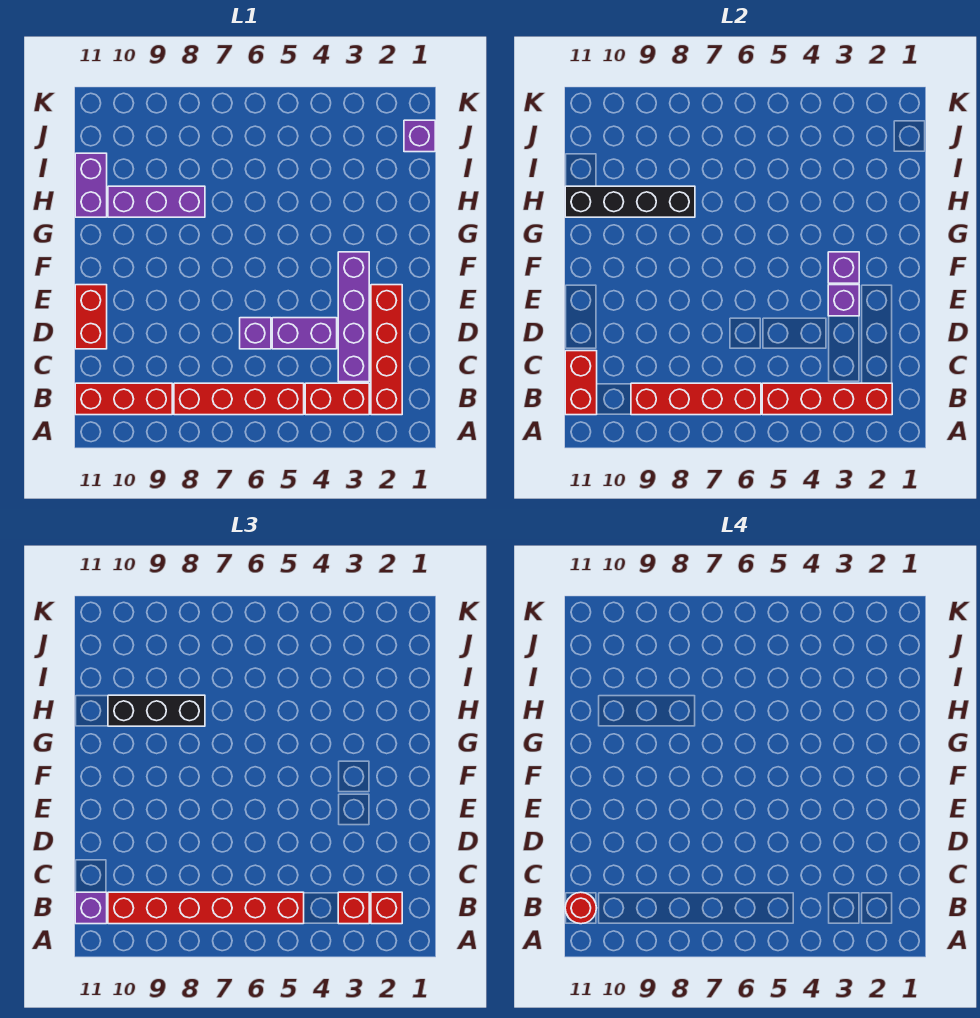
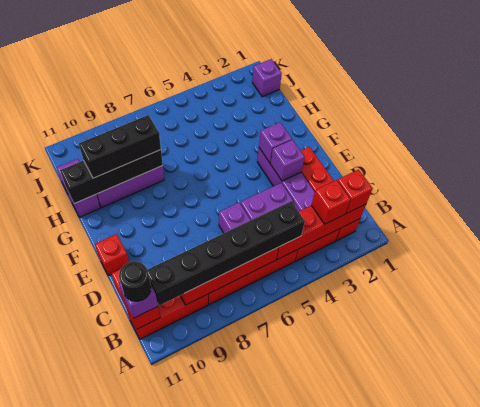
red 1x6 brick [108,892,304,924] -> black 1x6 brick [147,201,305,305]
red 1x1 round brick [565,892,596,924] -> black 1x1 round brick [119,261,151,301]
red 1x2 brick [75,285,107,349] -> red 1x1 brick [95,234,129,276]

